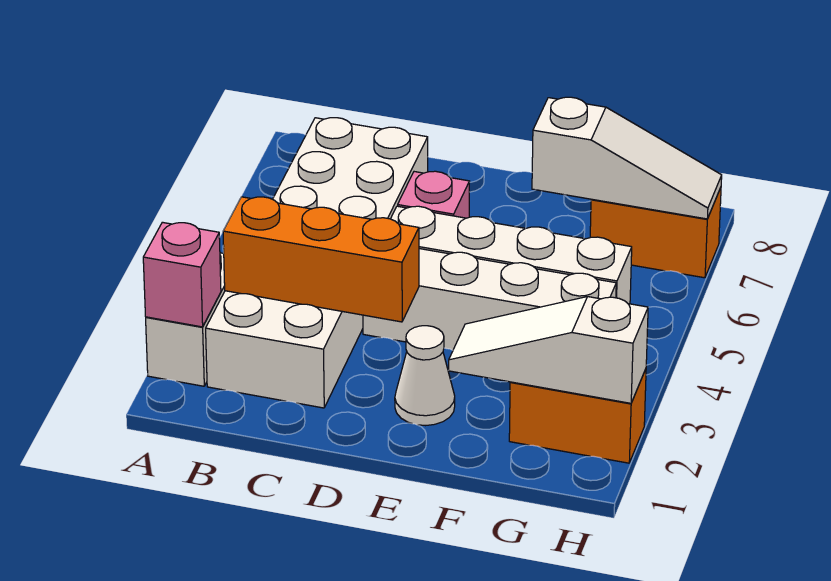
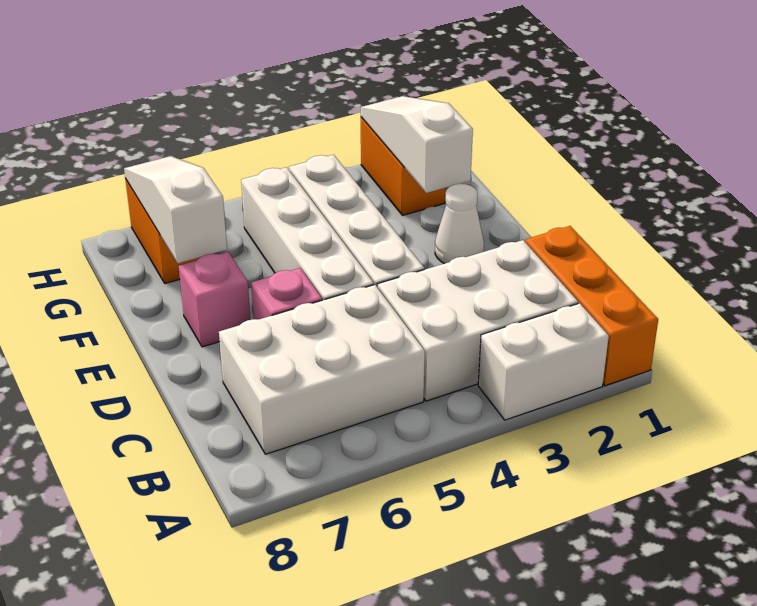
pink 1x1 brick [143,222,221,327] -> pink 1x1 brick moved to [179,252,250,347]
orange 1x3 brick [223,197,419,322] -> orange 1x3 brick moved to [525,226,658,386]
white 1x3 slope [449,297,648,403] -> white 1x3 slope turned to [361,96,473,193]

